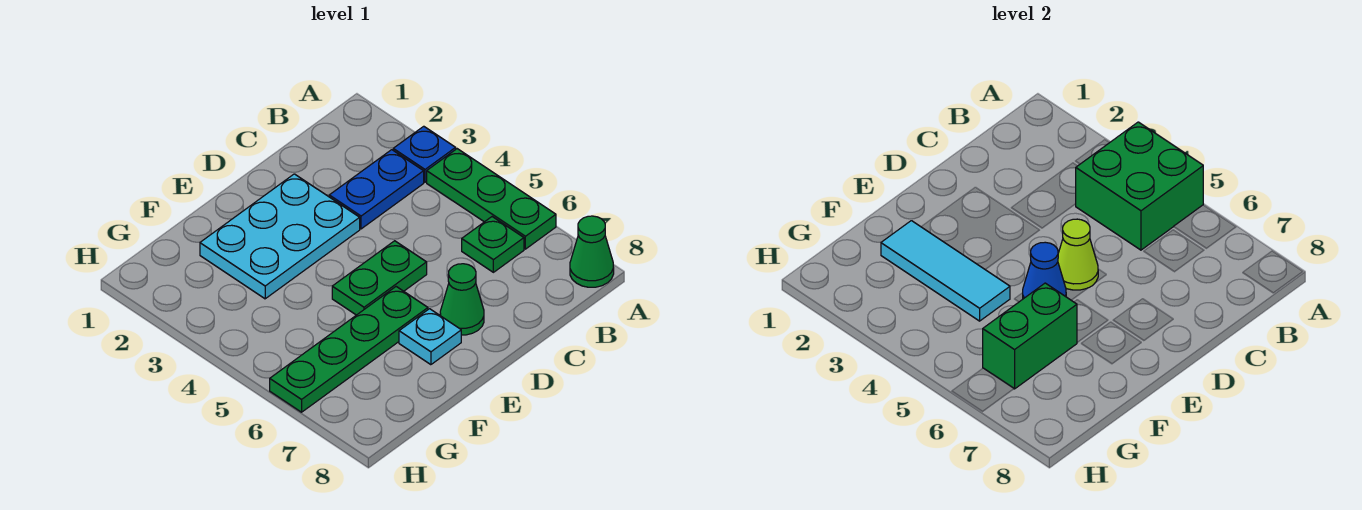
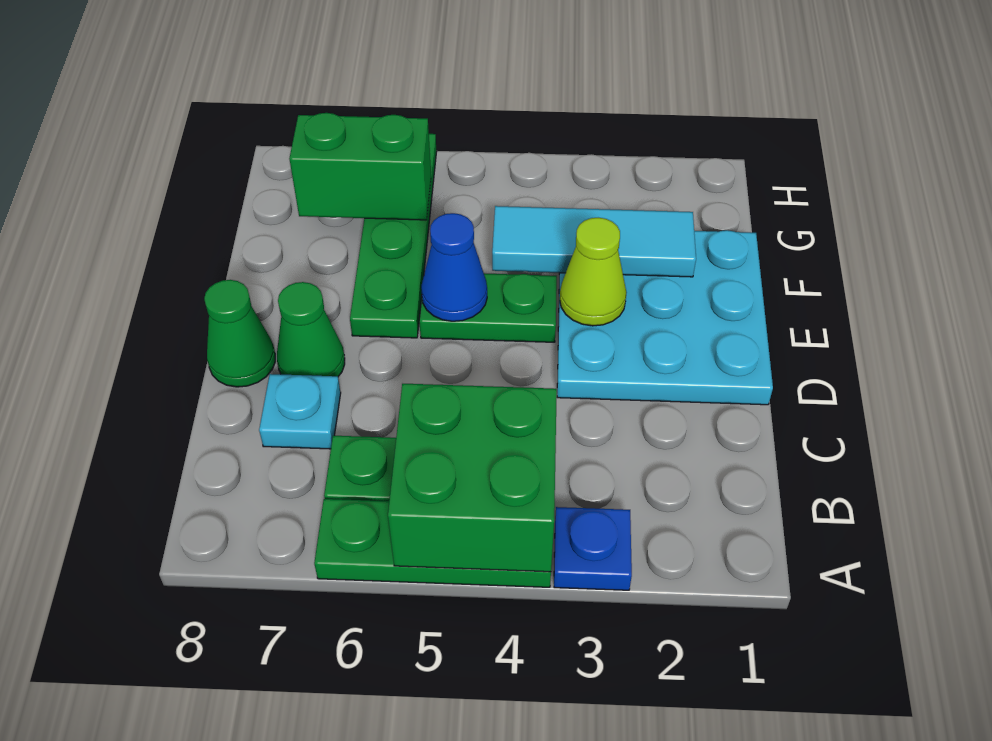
green 1x1 cone [570,216,614,287] -> green 1x1 cone moved to [204,280,275,387]
blue 1x2 plate [329,150,424,229] -> none
cyan 2x3 plate [200,174,360,299] -> cyan 3x3 plate [557,230,773,405]
green 1x2 plate [332,241,427,315] -> green 1x2 plate turned to [419,272,557,342]
lime 1x1 cone [1058,219,1098,290] -> lime 1x1 cone moved to [560,218,627,326]
cyan 1x1 plate [399,309,461,365] -> cyan 1x1 plate moved to [259,374,341,449]
green 1x2 brick [983,283,1077,389] -> green 1x2 brick turned to [289,113,431,220]

